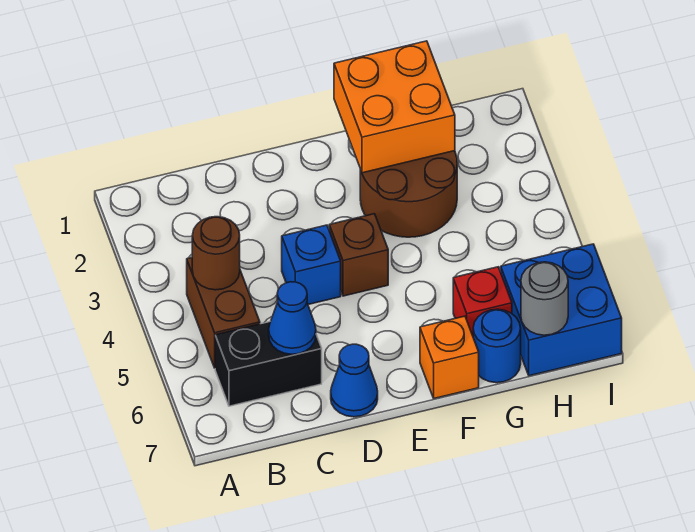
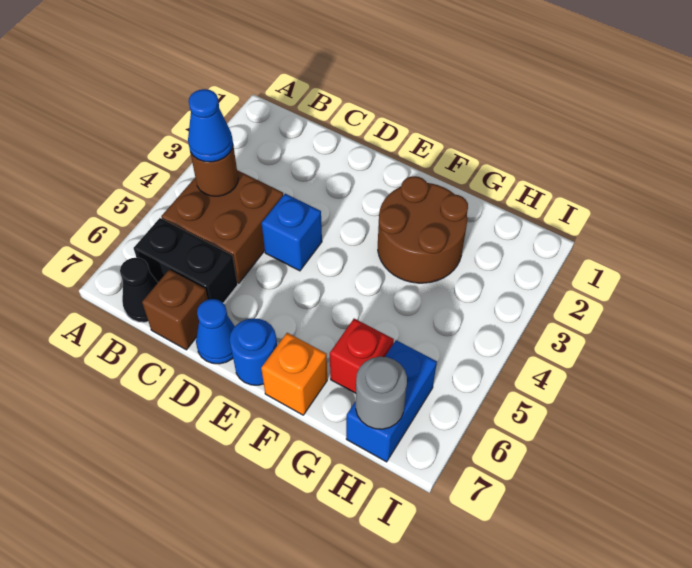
brown 1x2 brick [187,258,260,368] -> brown 2x2 brick [161,170,283,283]
none -> black 1x1 cone [120,258,158,322]
blue 1x1 cone [269,282,316,354] -> blue 1x1 cone moved to [188,89,233,162]
brown 1x1 brick [329,214,388,296] -> brown 1x1 brick moved to [142,270,208,350]
orange 2x2 brick [334,41,455,173] -> none
blue 1x1 round brick [473,309,521,383] -> blue 1x1 round brick moved to [230,318,277,385]
blue 2x2 brick [501,244,622,376] -> blue 1x2 brick [346,340,437,462]

